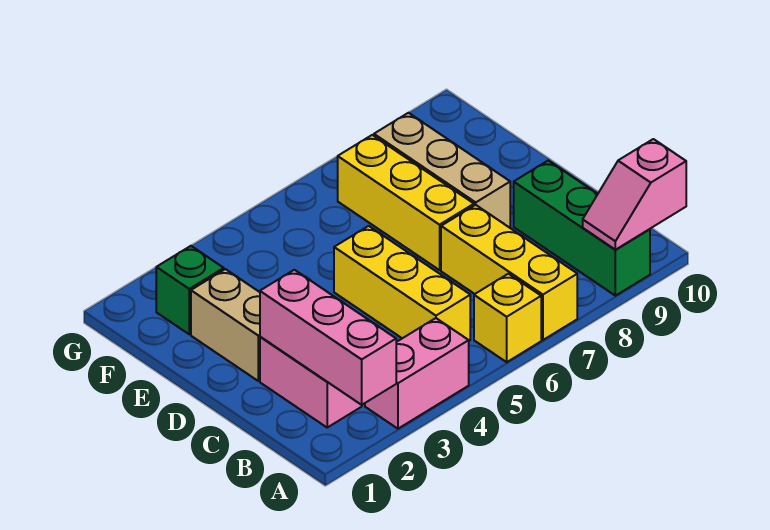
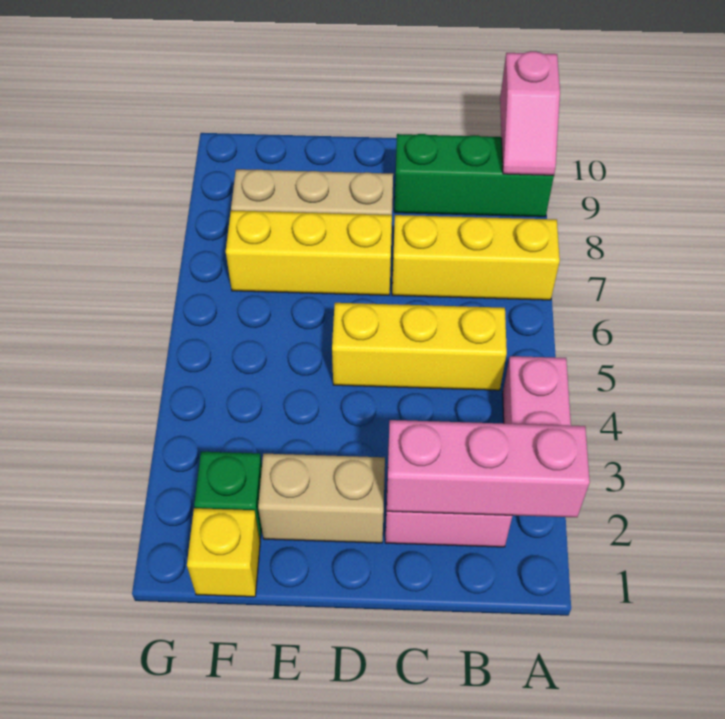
yellow 1x1 brick [474,274,541,362] -> yellow 1x1 brick moved to [187,508,260,597]

